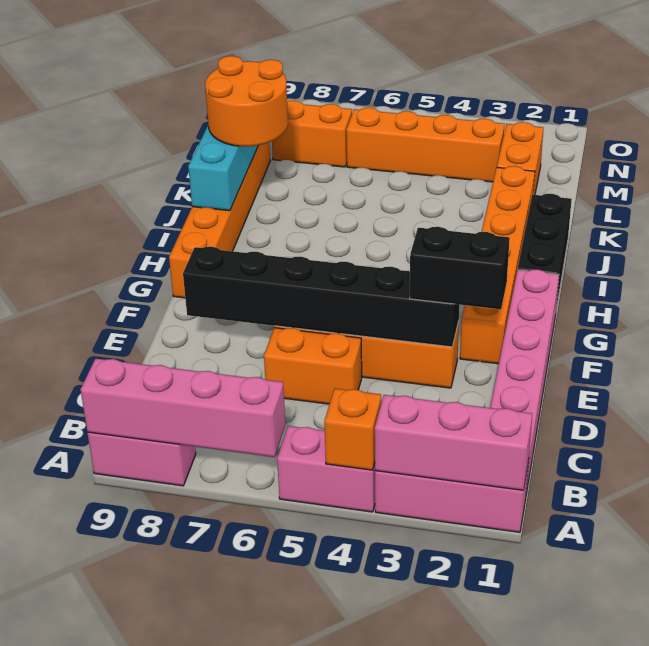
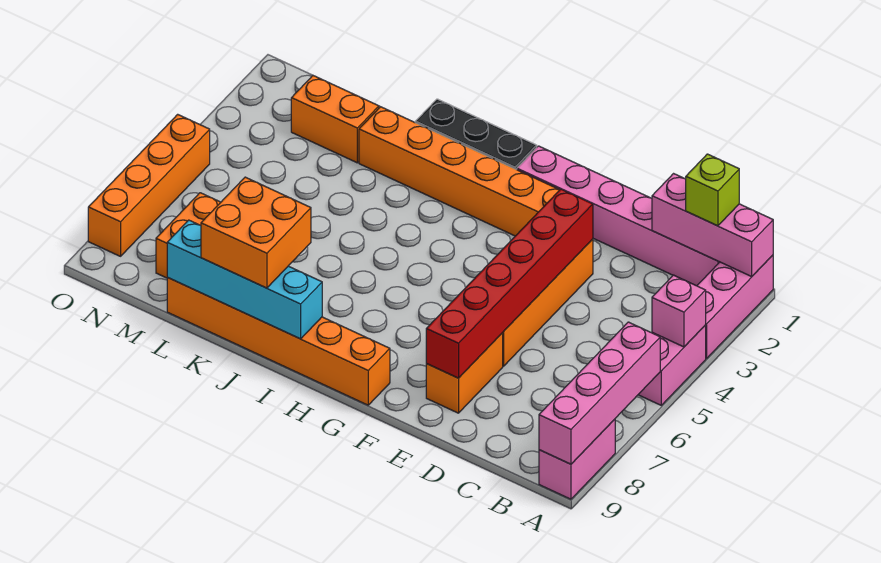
pink 1x3 brick [375,395,532,490] -> pink 1x3 brick turned to [652,174,773,276]
orange 1x1 brick [324,389,381,470] -> pink 1x1 brick [652,275,706,347]
none -> lime 1x1 brick [686,154,739,226]
orange 1x2 brick [264,328,362,404] -> orange 1x2 brick moved to [426,333,503,413]
black 1x2 brick [410,227,510,309] -> none
black 1x6 brick [183,247,460,347] -> red 1x6 brick [426,189,593,378]
orange 2x2 round brick [205,56,288,147] -> orange 2x2 brick [201,177,311,288]
orange 1x4 brick [346,108,505,182] -> orange 1x4 brick moved to [88,114,210,256]

